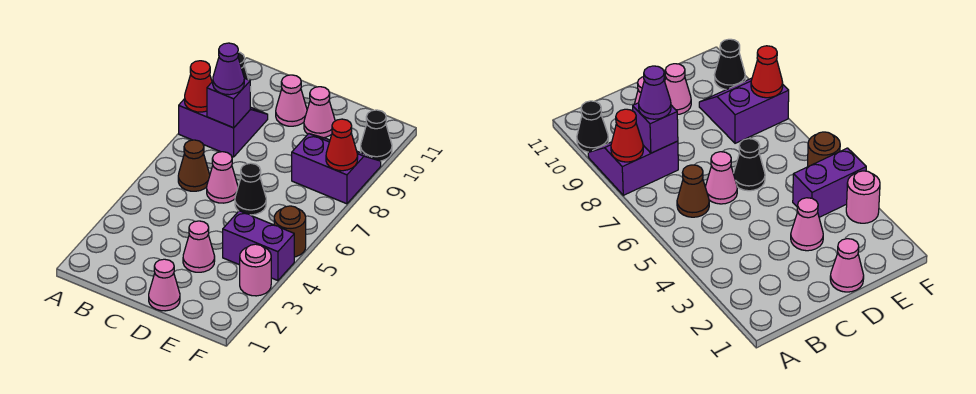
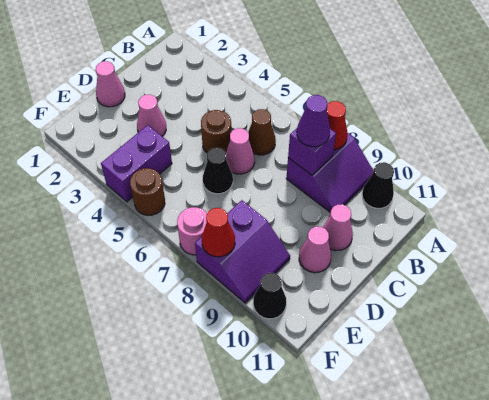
none -> brown 1x1 round brick [201,110,231,153]
pink 1x1 round brick [240,244,271,296] -> pink 1x1 round brick moved to [177,207,207,255]

